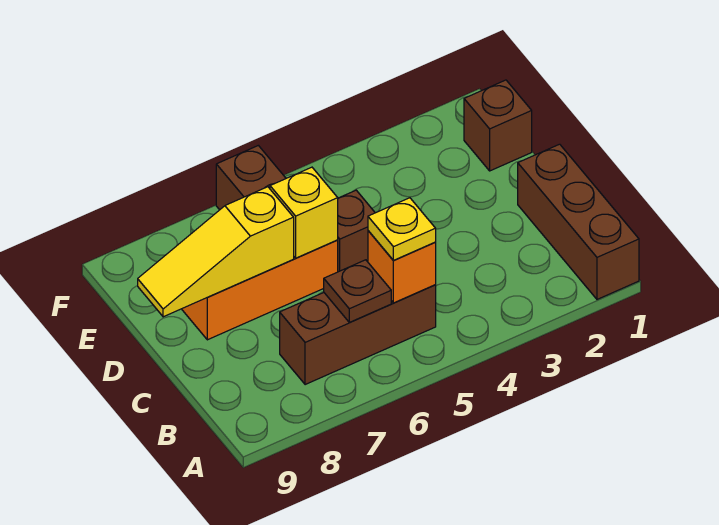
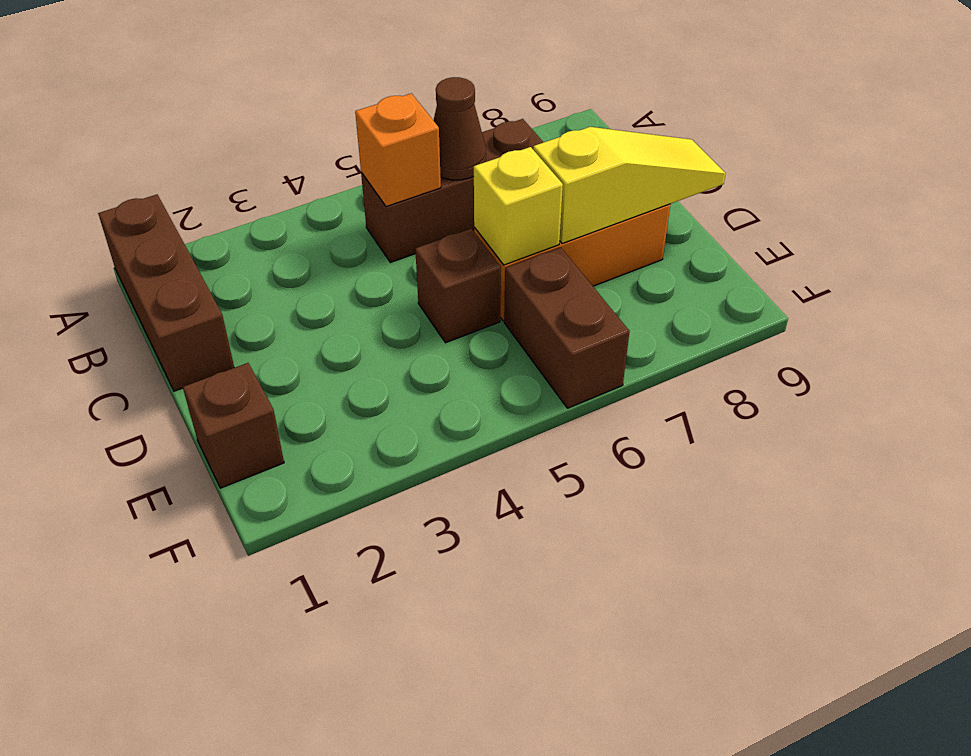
yellow 1x1 plate [368,198,436,261] -> none
brown 1x1 plate [324,260,391,322] -> brown 1x1 cone [433,77,486,180]

